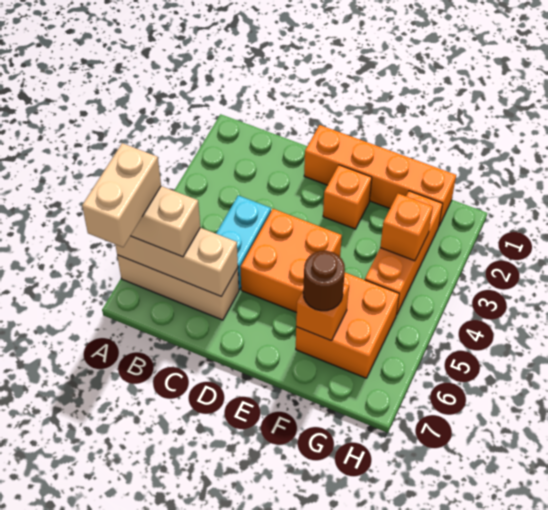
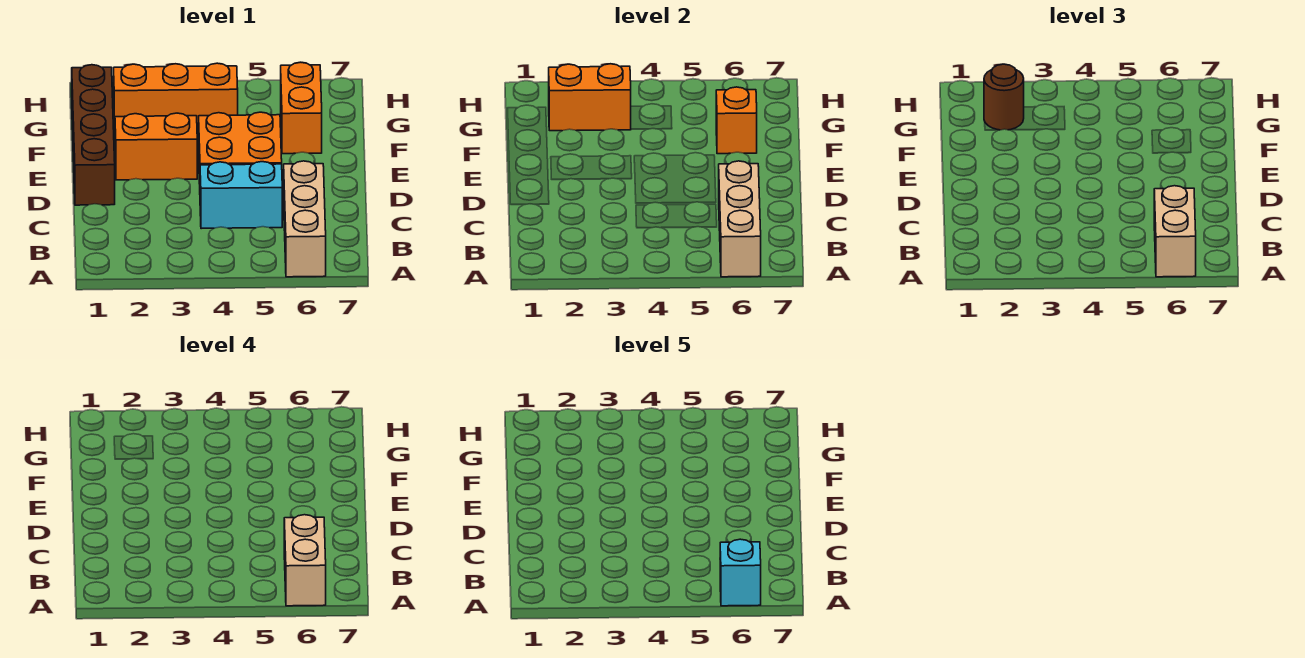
tan 1x2 brick [82,143,161,247] -> tan 1x2 brick turned to [284,515,326,606]
none -> cyan 1x1 brick [720,539,761,606]
orange 1x4 brick [304,125,456,225] -> brown 1x4 brick [72,65,115,205]
orange 1x1 brick [323,165,372,229] -> orange 1x2 brick [115,113,197,180]
orange 2x2 brick [296,273,399,378] -> orange 1x2 brick [281,62,322,154]
brown 1x1 round brick [303,251,345,311] -> brown 1x1 round brick moved to [984,64,1024,130]
orange 1x1 brick [380,194,433,261] -> orange 1x2 brick [549,64,631,131]

